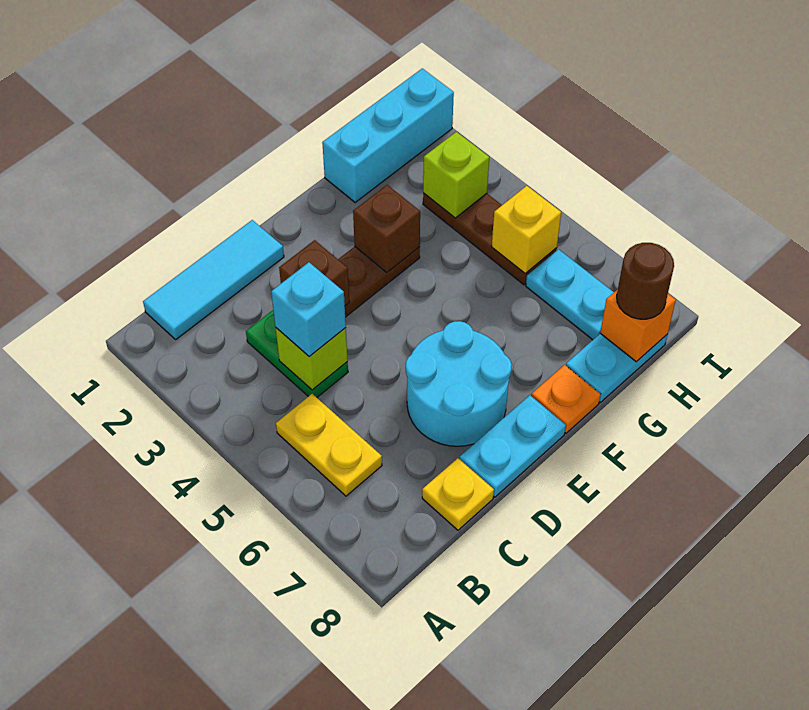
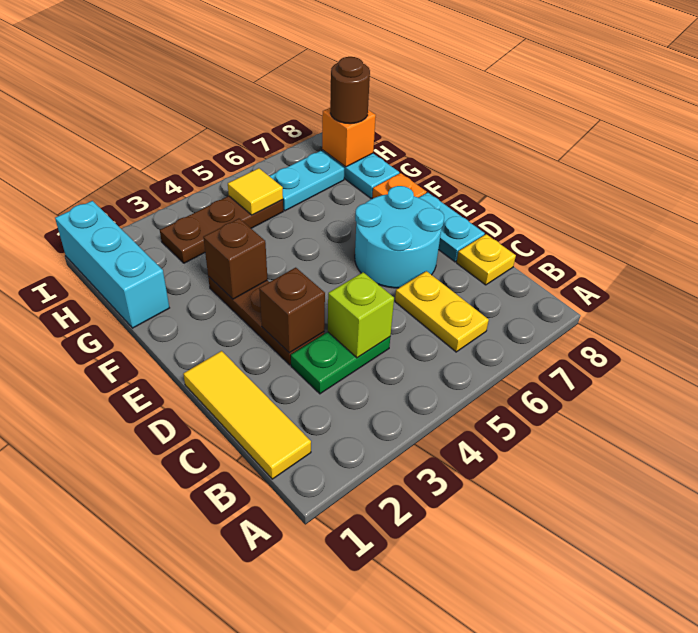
cyan 1x3 tile [143,220,284,339] -> yellow 1x3 tile [183,351,311,479]
yellow 1x2 plate [276,394,382,496] -> yellow 1x2 plate turned to [395,271,489,352]
cyan 1x1 brick [271,262,346,357] -> none
lime 1x1 brick [423,132,489,218] -> none
yellow 1x1 brick [492,186,561,274] -> yellow 1x1 tile [228,168,283,215]

